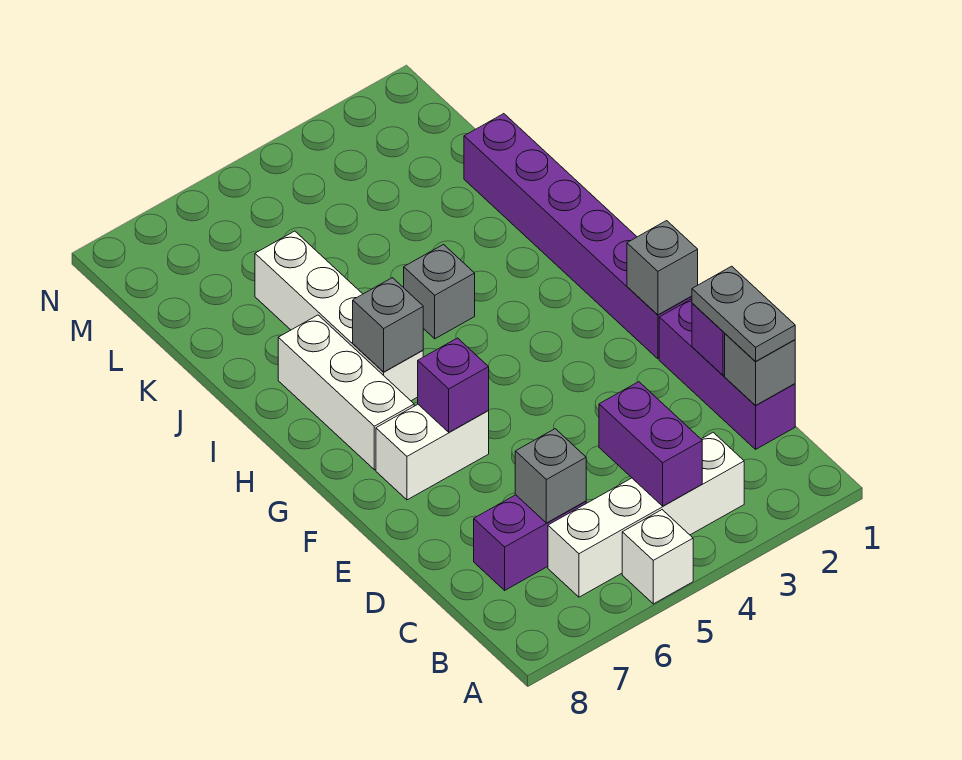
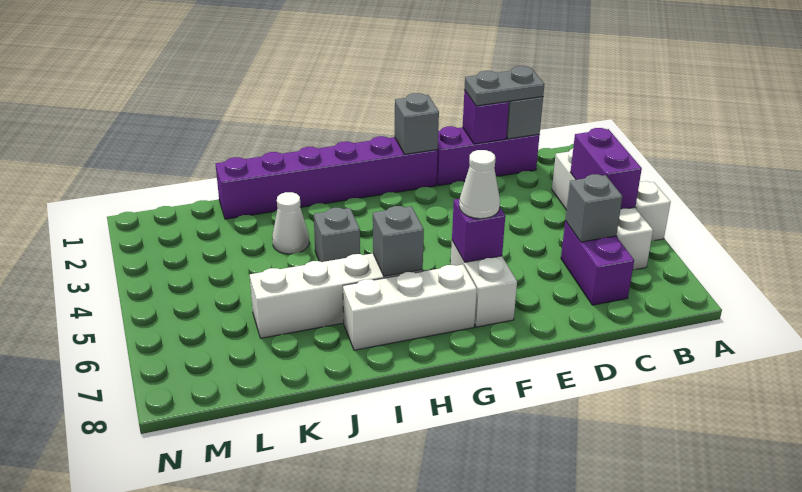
purple 1x2 brick [599,382,702,506] -> purple 1x2 brick turned to [570,128,642,209]
none -> white 1x1 cone [459,150,500,219]
none -> white 1x1 cone [272,192,309,254]

